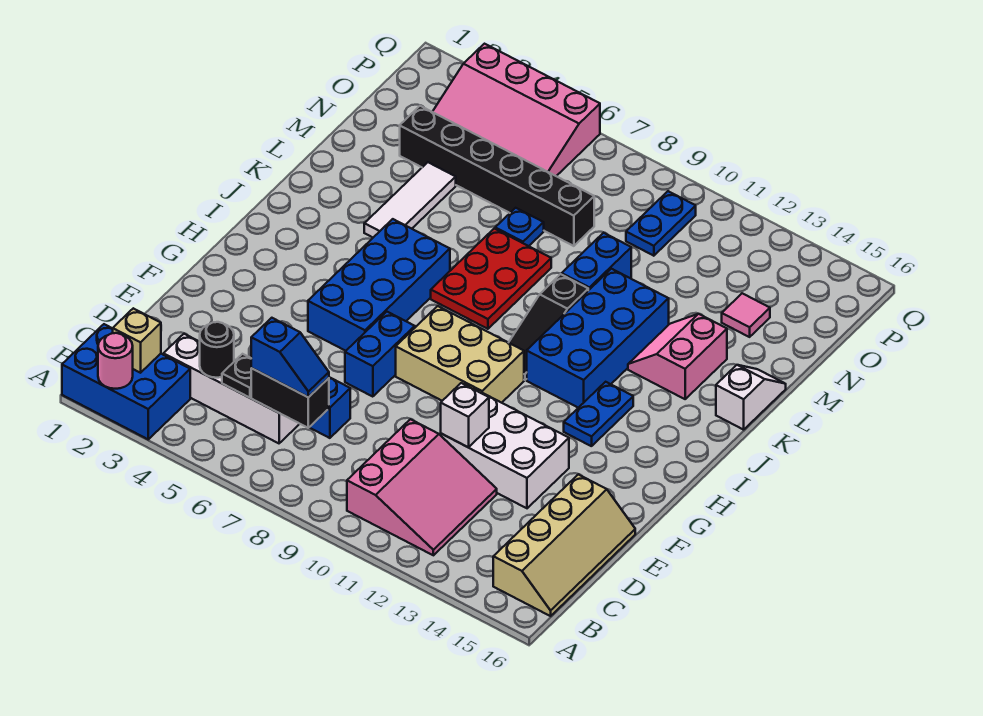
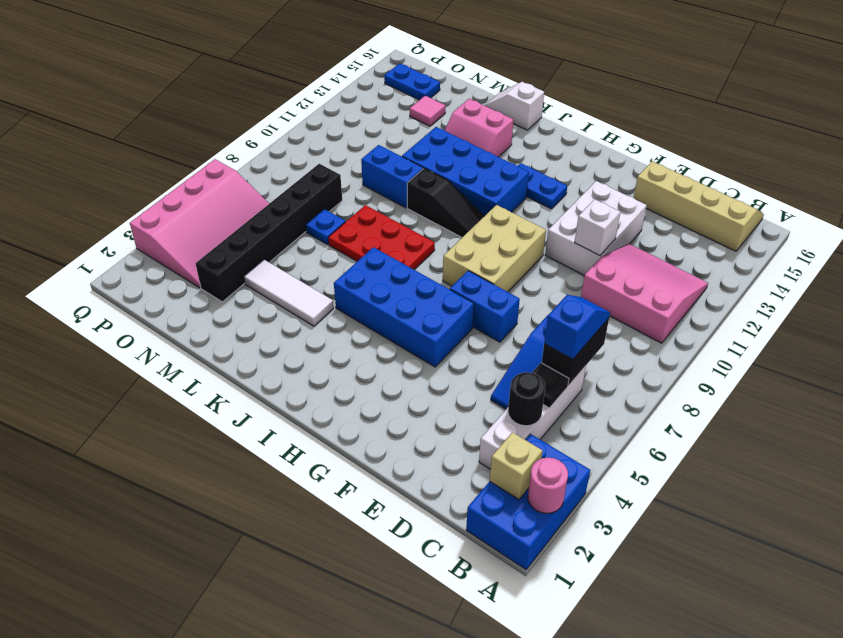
blue 1x2 plate [626,191,696,256] -> blue 1x2 plate moved to [384,63,440,100]

